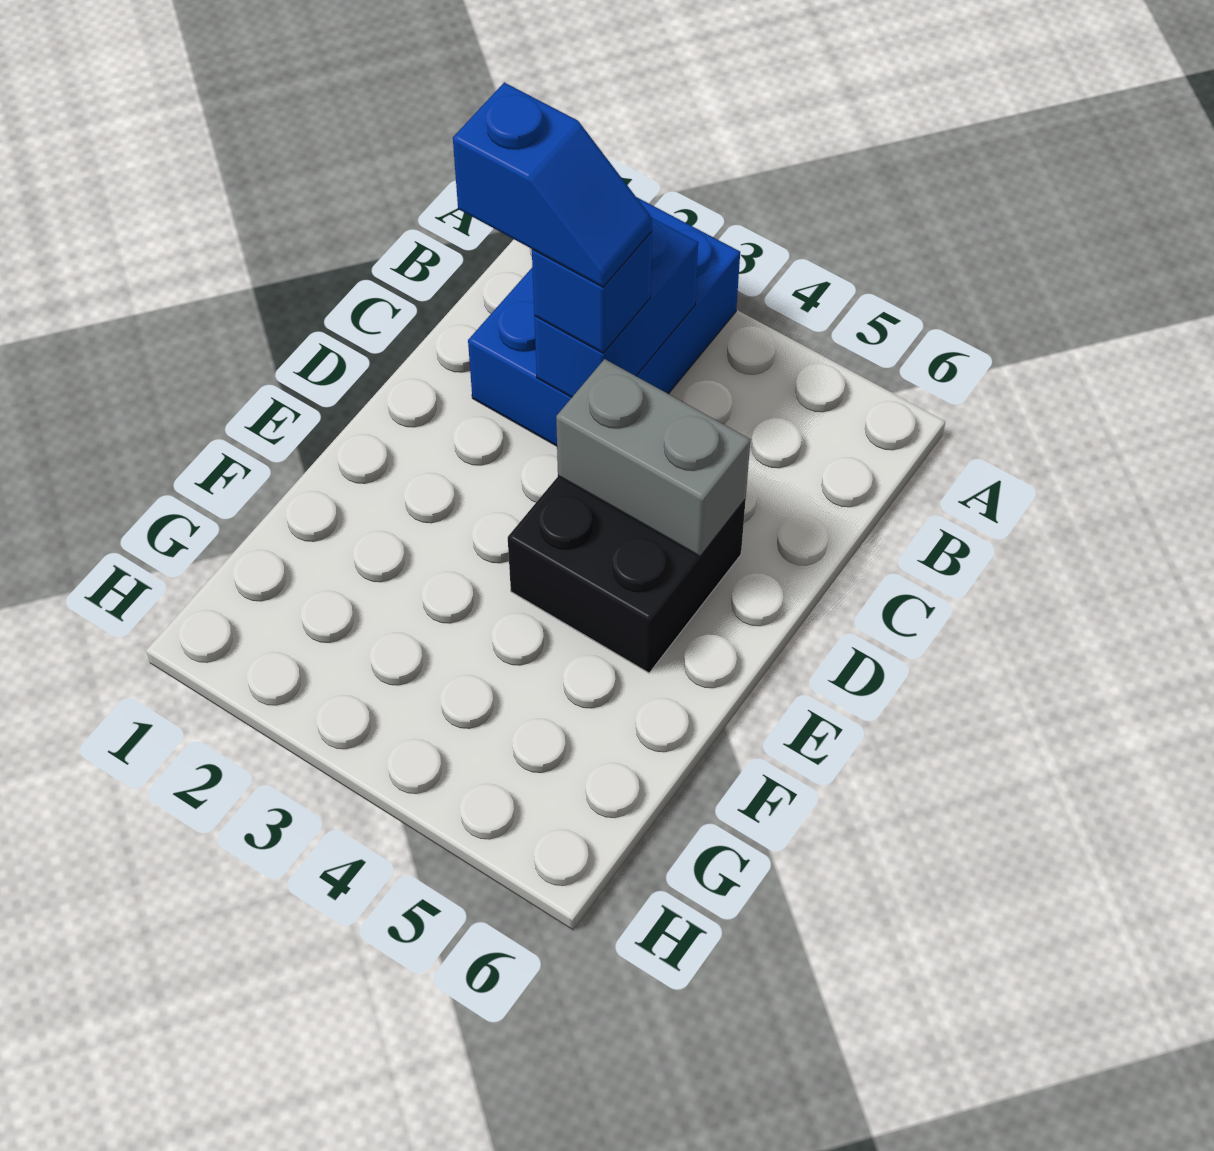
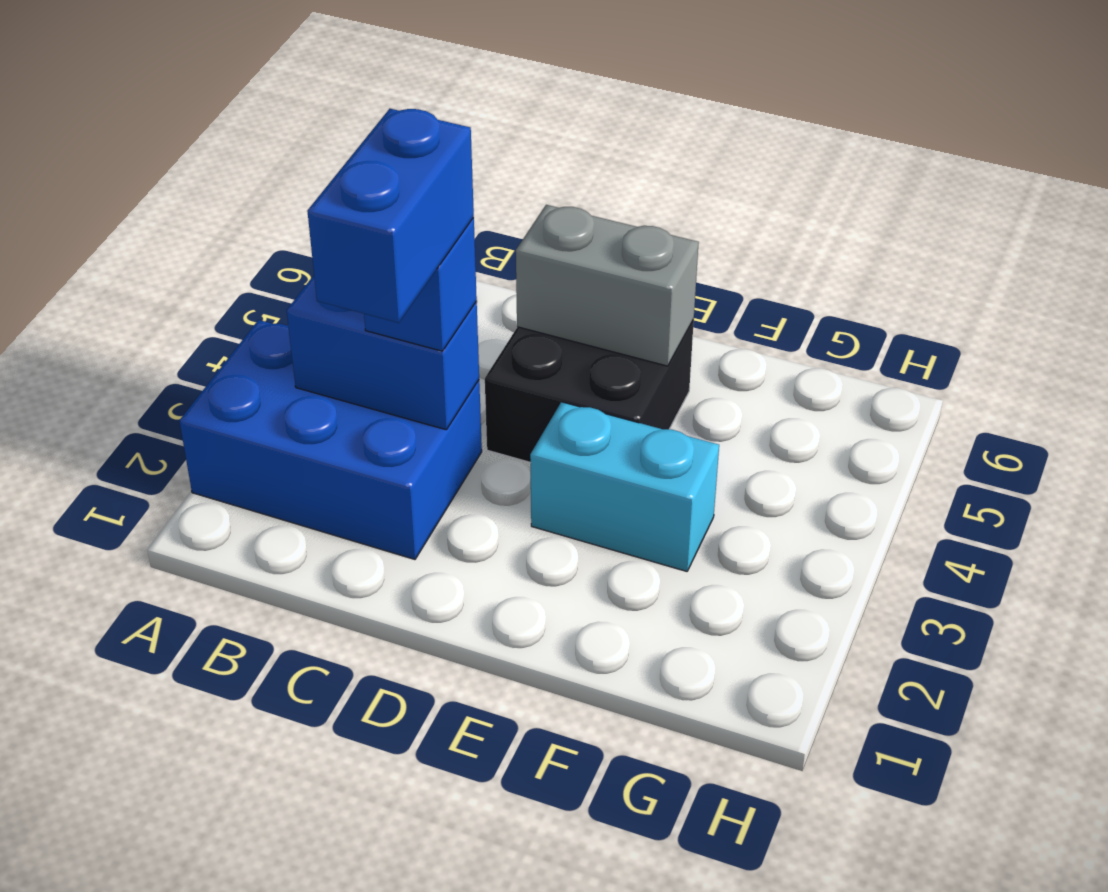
blue 1x2 slope [453,82,652,287] -> blue 1x2 brick [307,109,474,323]
grey 1x2 brick [556,359,750,556] -> grey 1x2 brick turned to [516,205,699,366]
none -> cyan 1x2 brick [530,402,719,571]

